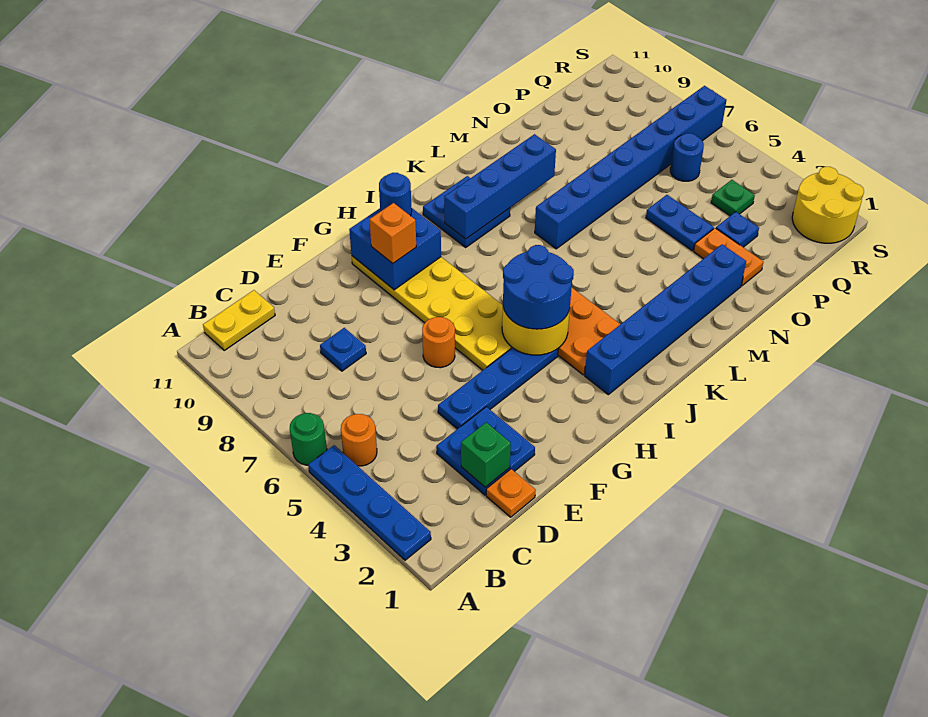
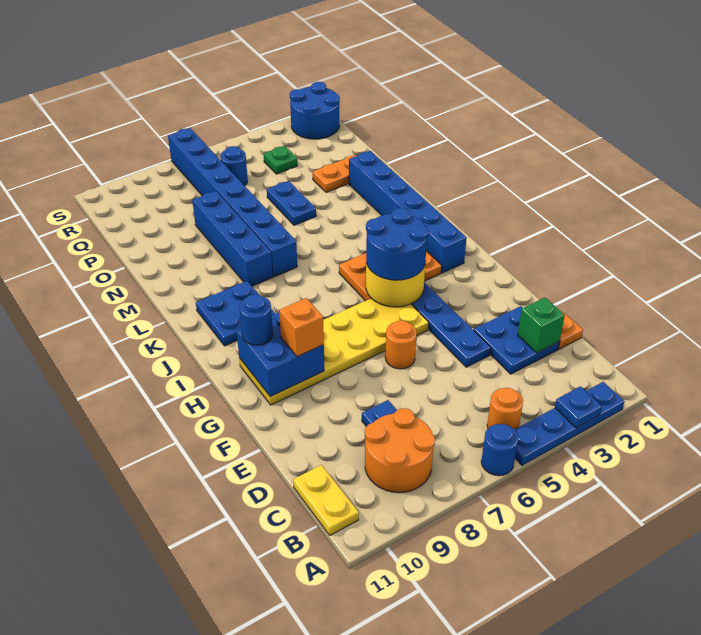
green 1x1 round brick [290,413,327,465] -> blue 1x1 round brick [481,424,518,476]
none -> orange 2x2 round brick [365,408,435,493]
blue 1x4 brick [444,134,556,239] -> blue 1x4 brick moved to [192,191,273,286]
blue 1x2 plate [646,195,714,251] -> blue 1x2 plate turned to [267,181,316,225]
blue 1x1 plate [716,212,759,247] -> blue 1x1 plate moved to [555,386,602,428]
yellow 2x2 round brick [792,167,864,243] -> blue 2x2 round brick [290,82,340,139]

